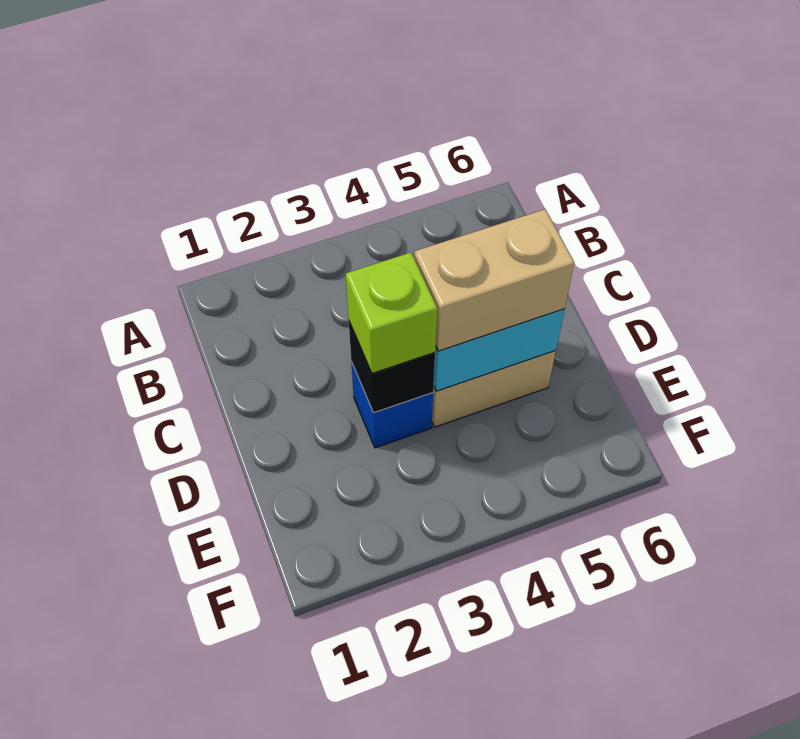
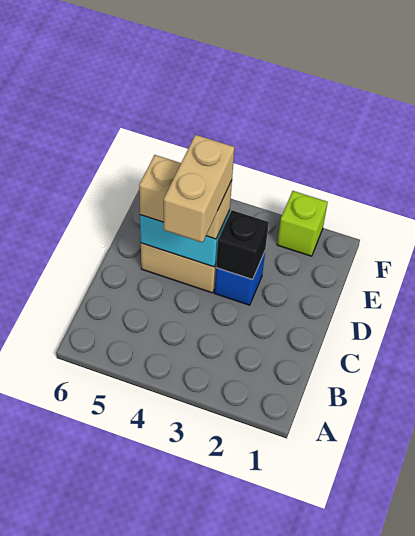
none -> tan 1x2 brick [164,135,235,243]
lime 1x1 brick [346,252,437,373] -> lime 1x1 brick moved to [277,191,328,256]

